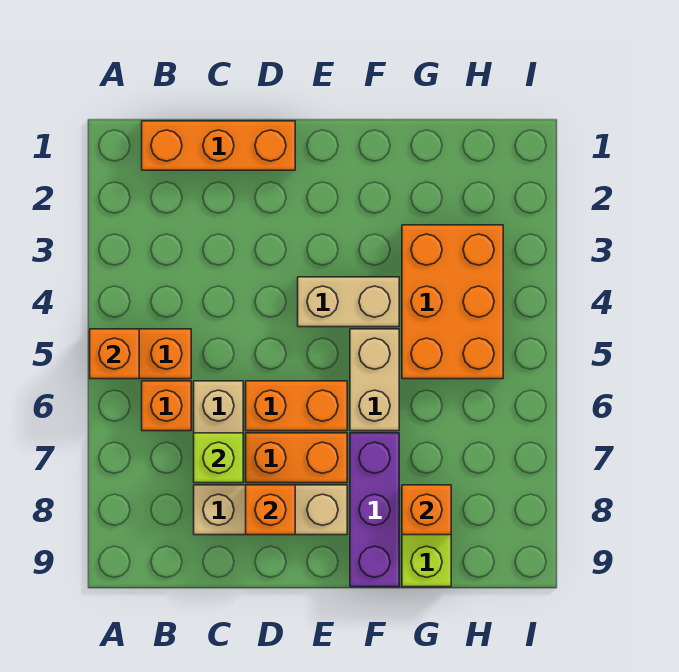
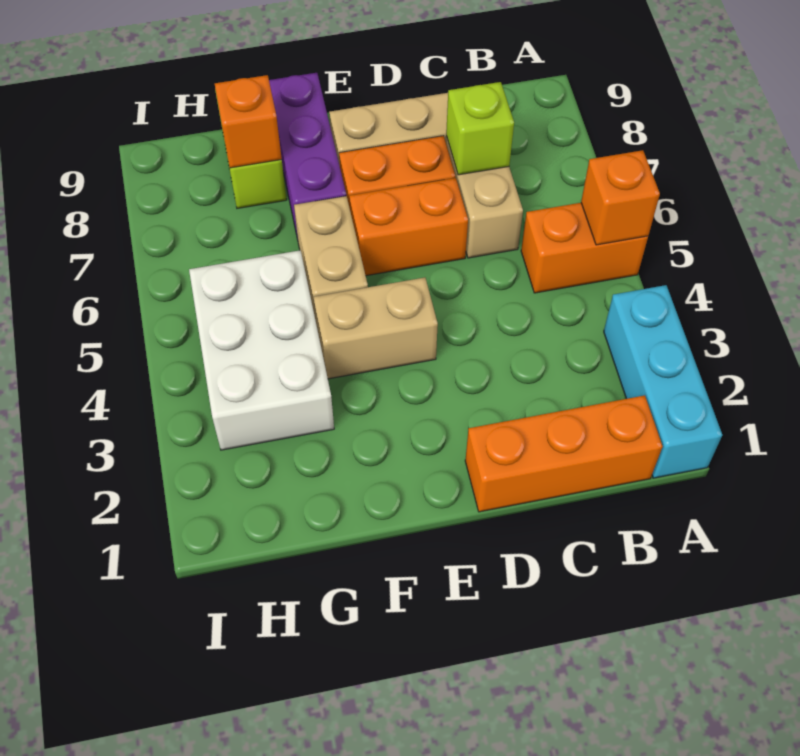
none -> cyan 1x3 brick [604,285,722,478]
orange 1x1 brick [142,381,191,431] -> none
orange 1x1 brick [246,485,295,535] -> none
orange 2x3 brick [402,225,503,379] -> white 2x3 brick [189,250,334,450]

